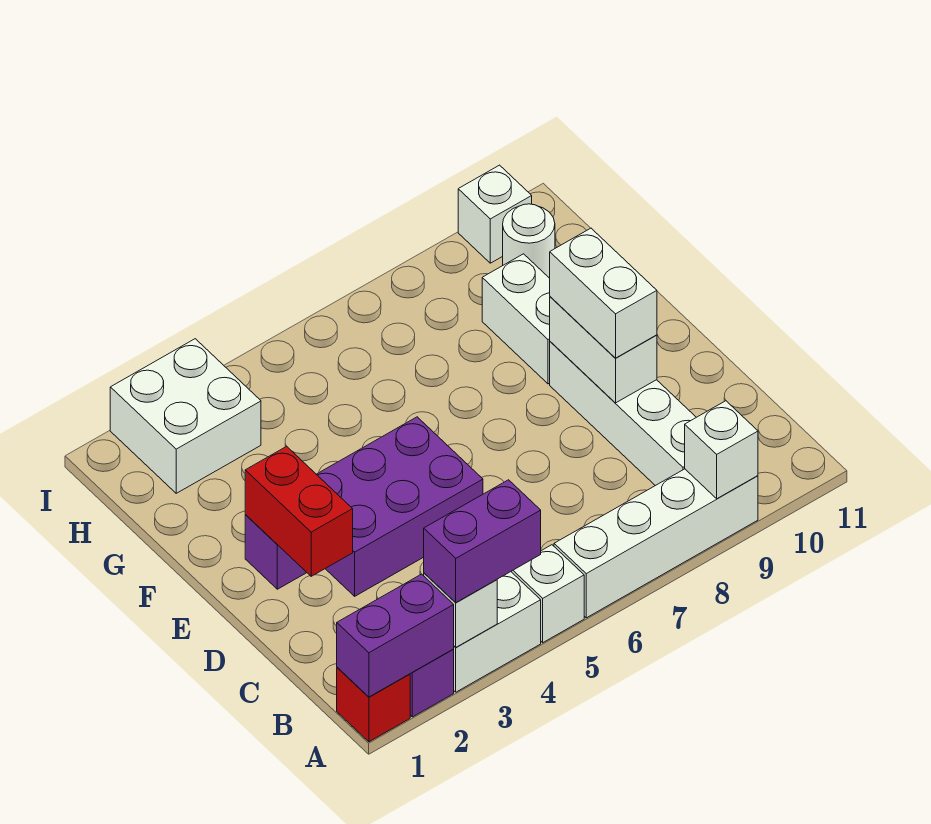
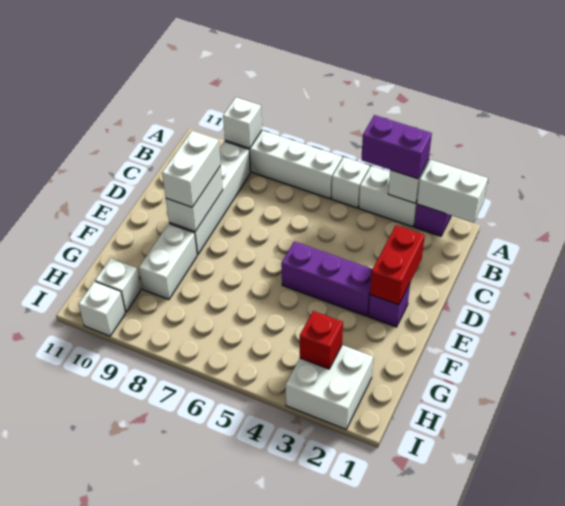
red 1x1 brick [337,667,410,742] -> red 1x1 brick moved to [300,311,343,369]
purple 1x2 brick [337,574,454,697] -> white 1x2 brick [417,160,488,223]
purple 2x3 brick [316,417,483,596] -> purple 1x3 brick [281,241,372,316]
white 1x1 round brick [503,204,555,278] -> white 1x1 brick [95,258,141,312]

